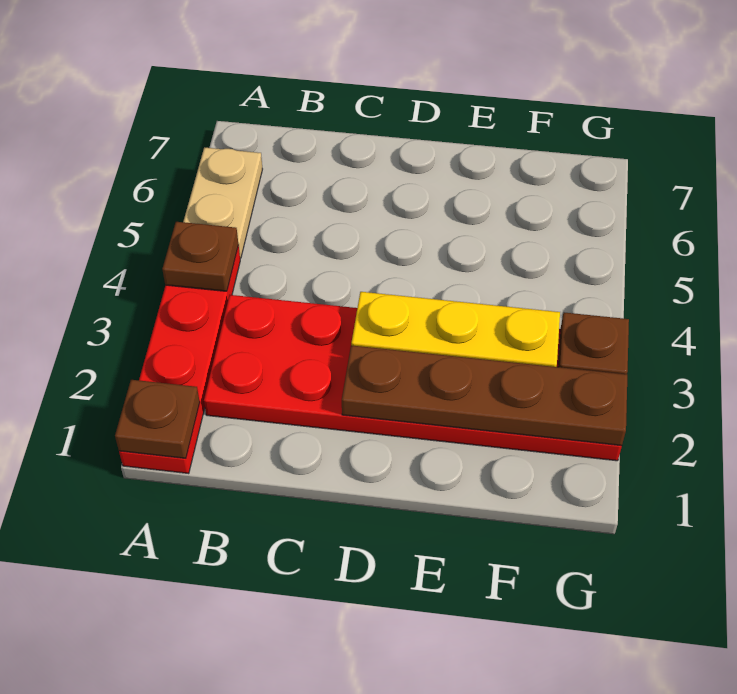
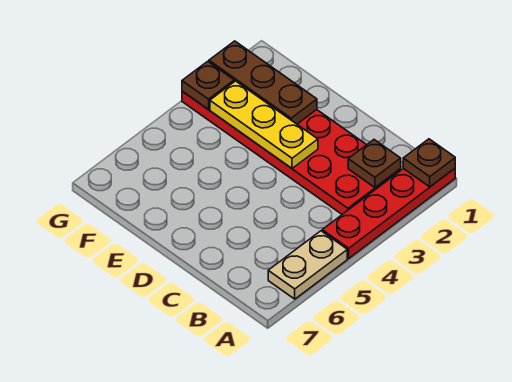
brown 1x1 plate [162,222,238,291] -> brown 1x1 plate moved to [348,140,401,187]
brown 1x4 plate [342,345,627,446] -> brown 1x3 plate [209,41,317,124]

